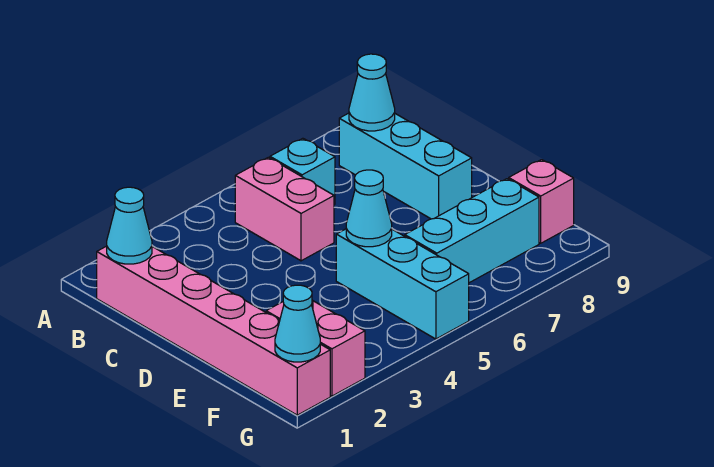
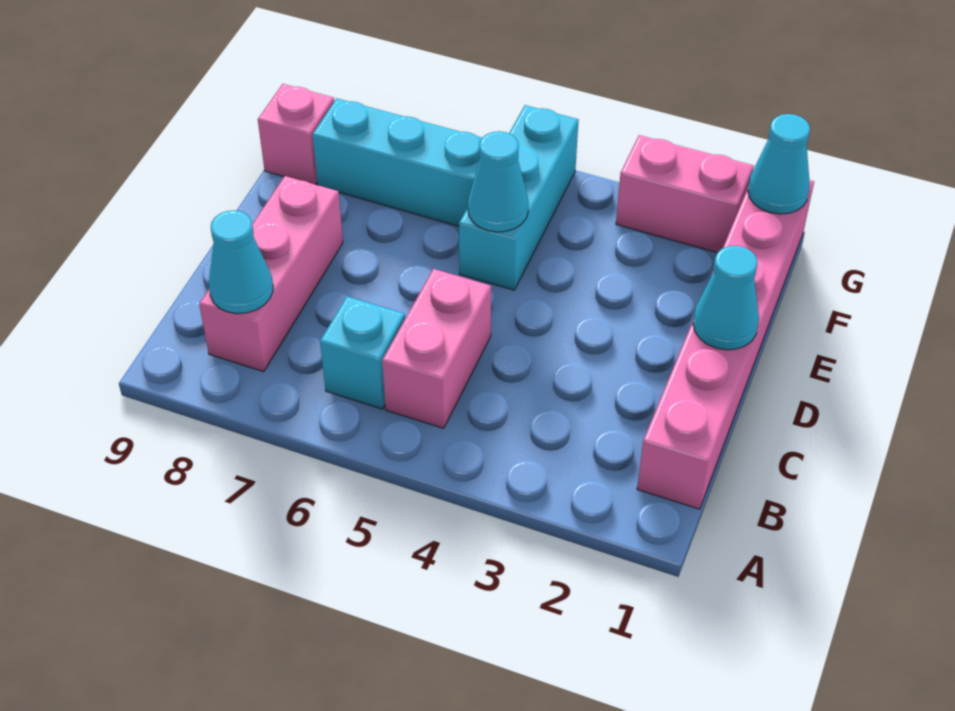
cyan 1x1 cone [107,187,152,264] -> cyan 1x1 cone moved to [693,246,759,350]
cyan 1x3 brick [339,113,472,219] -> pink 1x3 brick [199,176,343,372]
pink 1x2 brick [266,300,365,396] -> pink 1x2 brick turned to [616,135,754,253]

